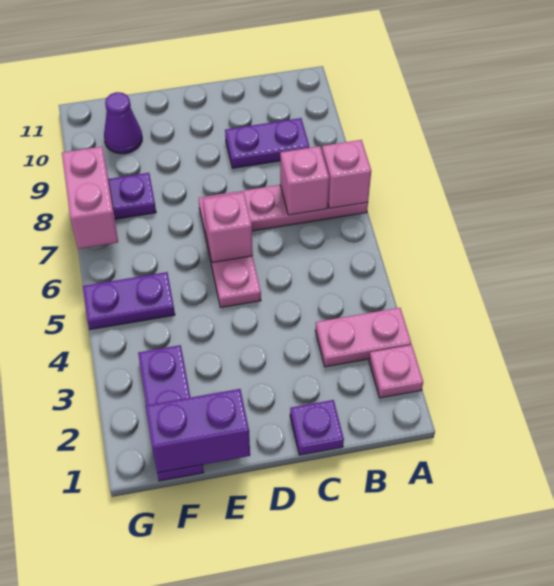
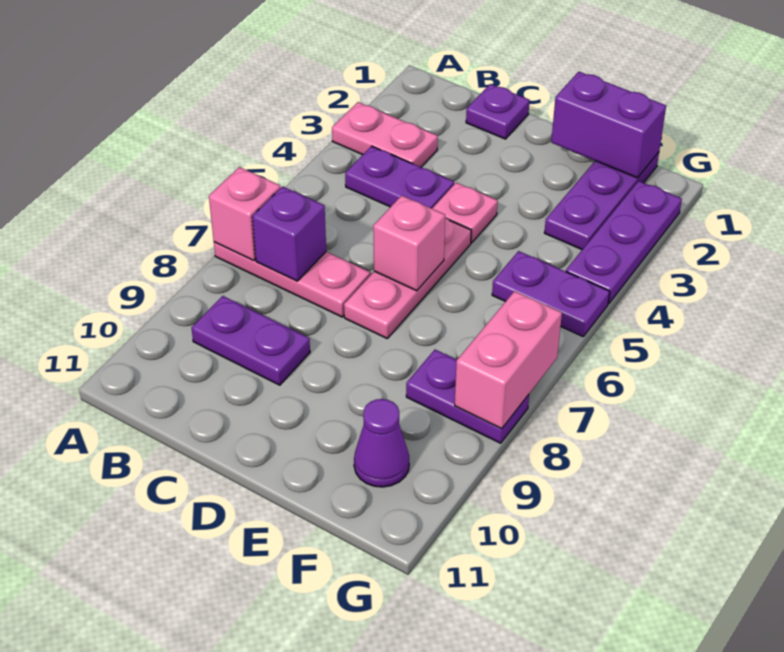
pink 1x1 plate [369,345,423,398] -> pink 1x1 plate moved to [432,183,498,243]
none -> purple 1x2 plate [345,146,454,209]
pink 1x1 brick [280,146,329,215] -> purple 1x1 brick [252,187,326,281]
none -> purple 1x3 plate [566,181,682,304]

